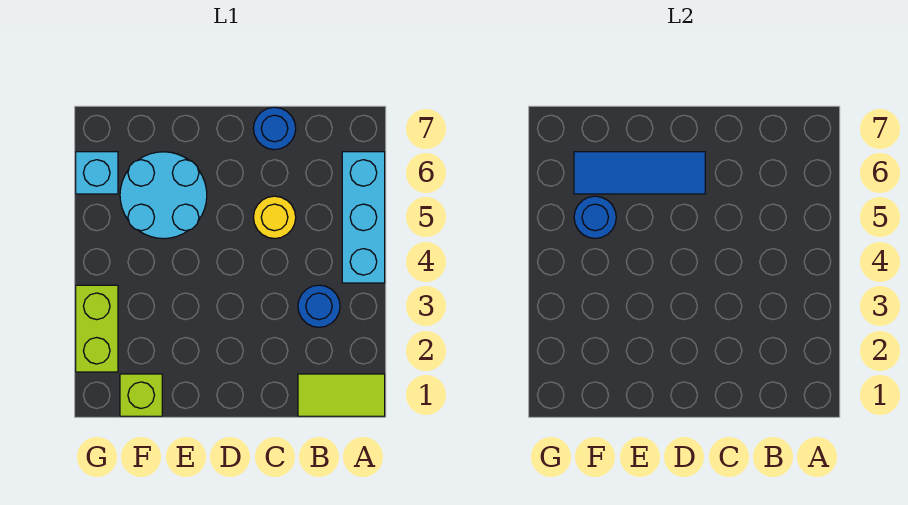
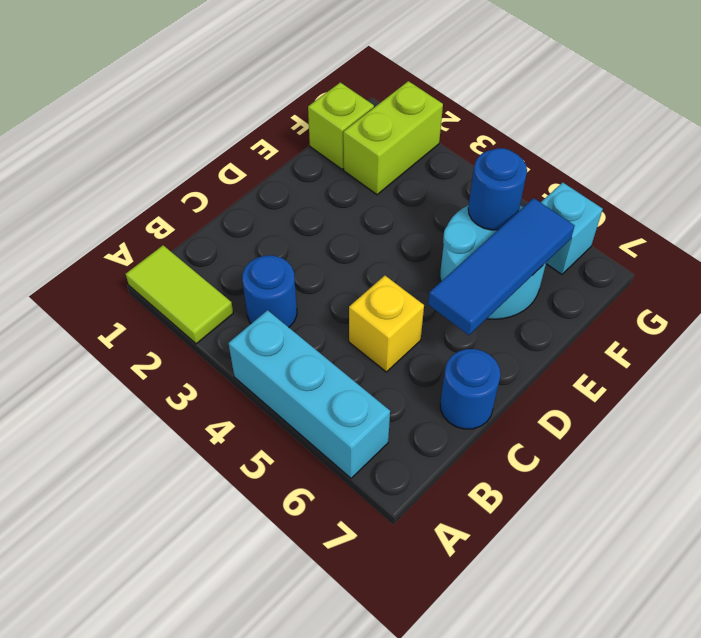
lime 1x2 tile [298,374,385,416] -> lime 1x2 tile turned to [126,245,233,344]
yellow 1x1 round brick [253,196,296,239] -> yellow 1x1 brick [349,276,424,372]
lime 1x2 brick [76,285,118,372] -> lime 1x2 brick turned to [343,81,443,195]

